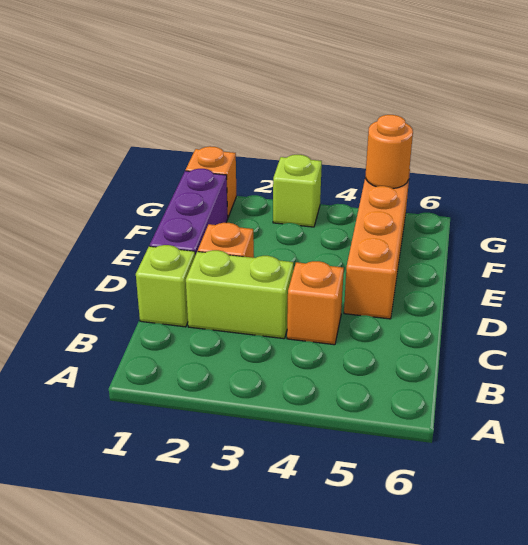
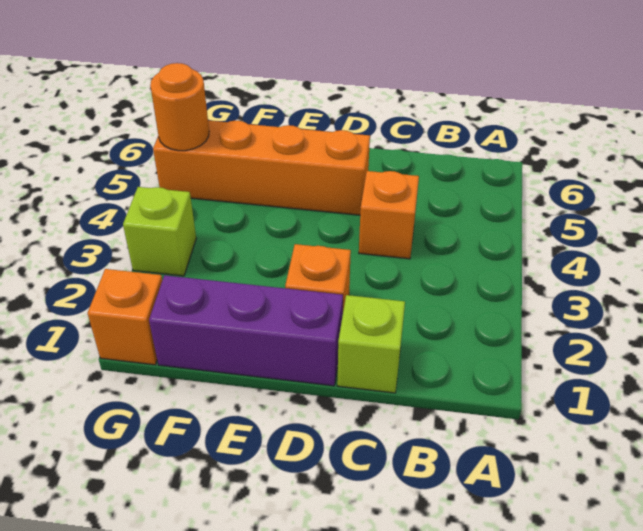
lime 1x2 brick [186,250,293,339] -> none

